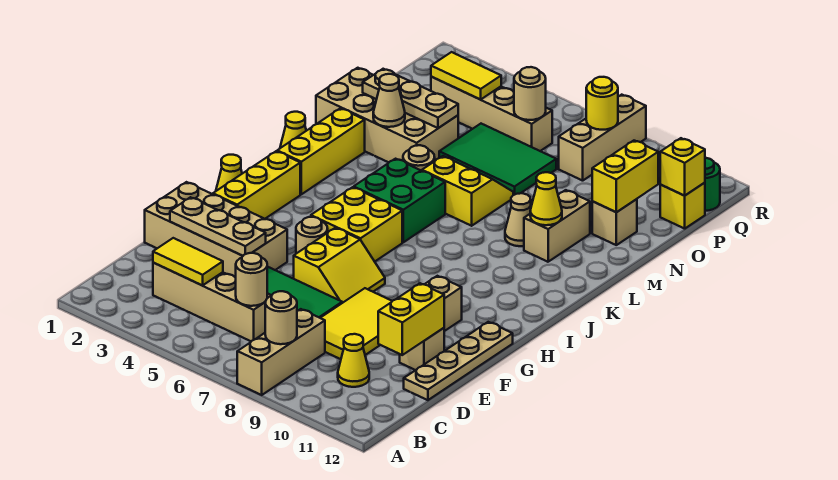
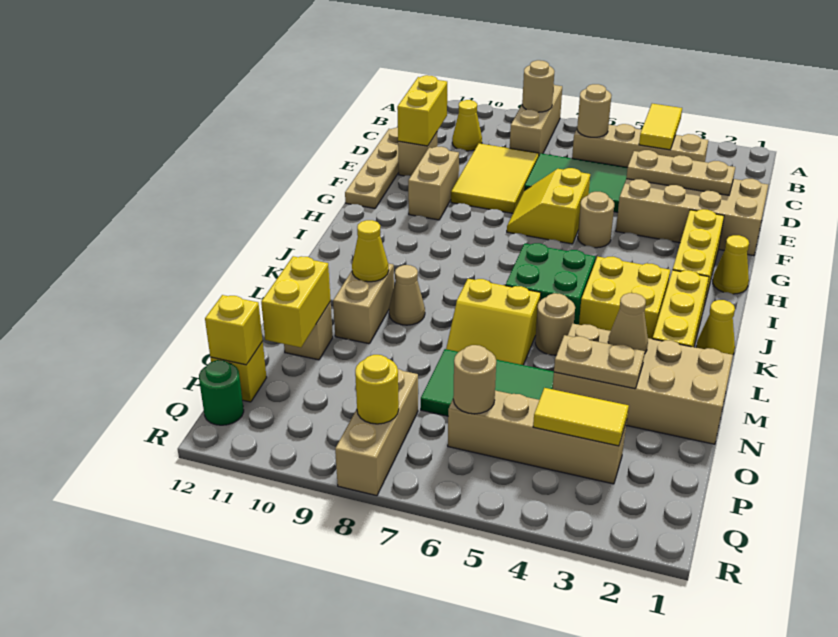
yellow 1x2 tile [153,238,223,285] -> yellow 1x2 tile turned to [639,104,682,150]
yellow 2x2 brick [311,187,402,262] -> yellow 2x2 brick moved to [579,256,670,339]
tan 1x3 plate [363,69,458,128] -> tan 1x2 plate [554,335,645,389]

